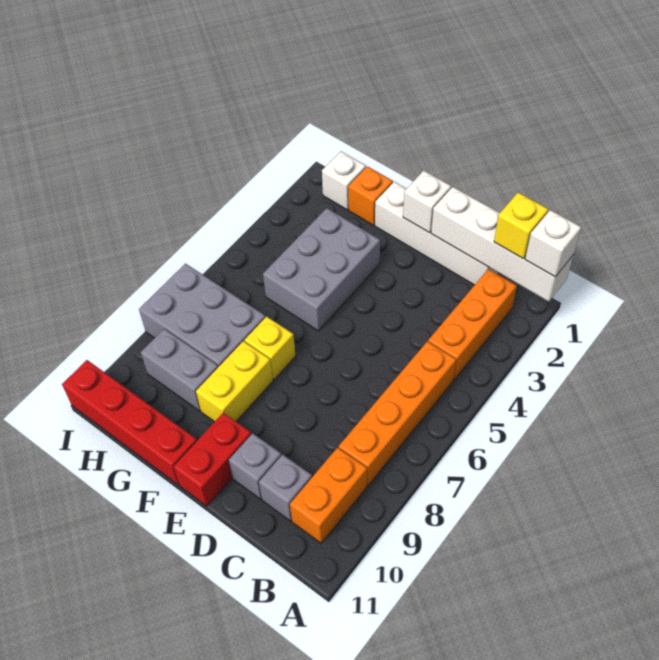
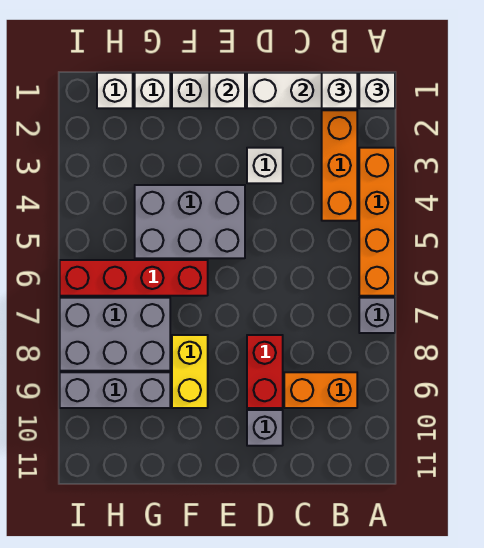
yellow 1x1 brick [494,193,548,259] -> white 1x1 brick [322,73,357,108]
orange 1x4 brick [339,341,456,485] -> orange 1x4 brick moved to [359,148,395,296]
orange 1x2 brick [290,448,367,543] -> orange 1x2 brick turned to [284,372,357,408]
grey 1x1 brick [259,454,312,521] -> grey 1x1 brick moved to [359,298,395,333]
none -> white 1x1 brick [247,148,283,183]
red 1x2 brick [173,413,251,506] -> red 1x2 brick moved to [247,335,283,408]
grey 2x3 brick [263,208,380,331] -> grey 2x3 brick turned to [135,185,245,258]
yellow 1x1 brick [244,316,296,379] -> none
red 1x4 brick [62,360,197,485] -> red 1x4 brick moved to [60,260,208,296]
orange 1x1 brick [348,166,393,225] -> white 1x1 brick [135,73,170,108]
grey 1x2 brick [141,329,218,411] -> grey 1x3 brick [60,372,170,408]

